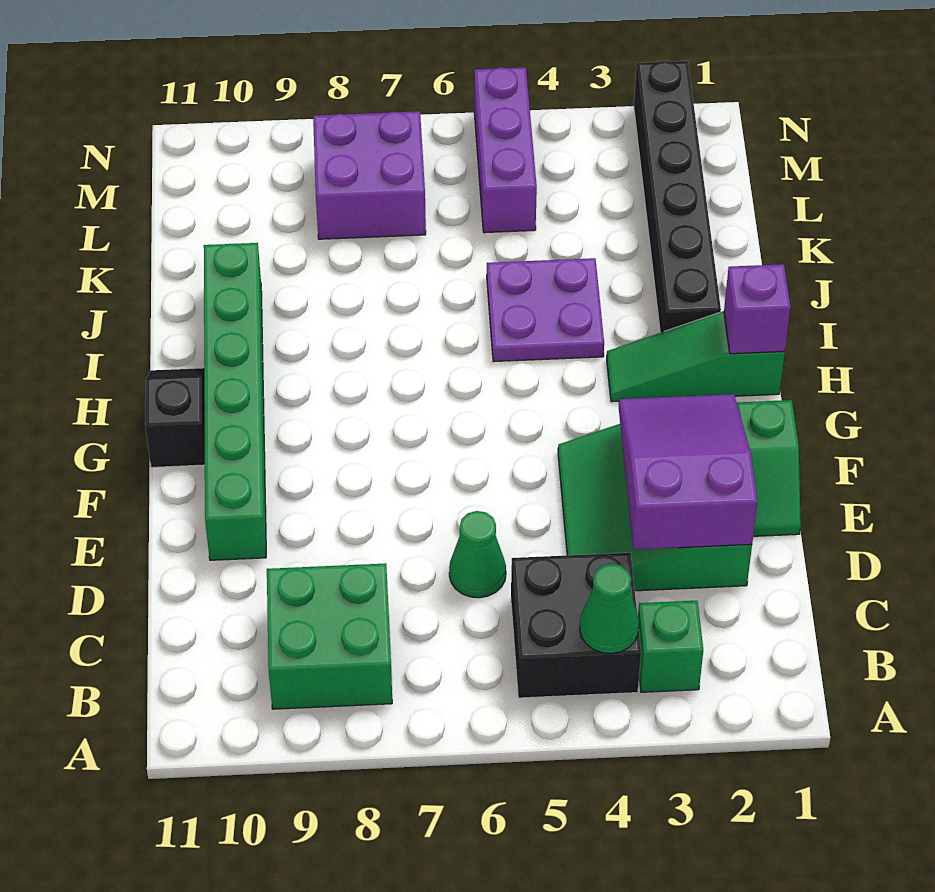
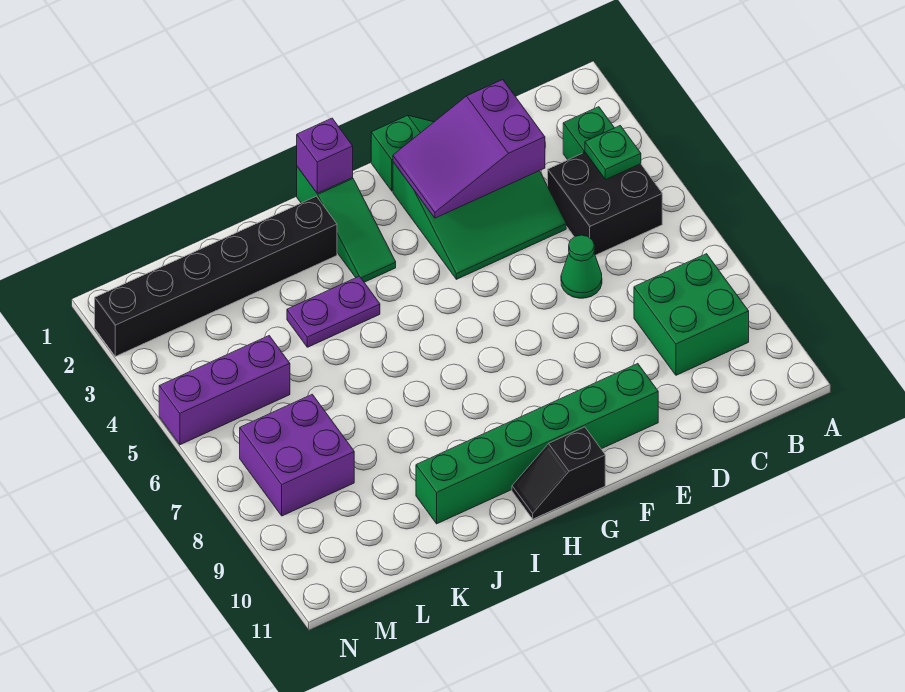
green 1x1 cone [580,564,639,653] -> green 1x1 plate [585,126,641,180]
purple 2x2 plate [487,258,604,362] -> purple 1x2 plate [287,276,380,347]

